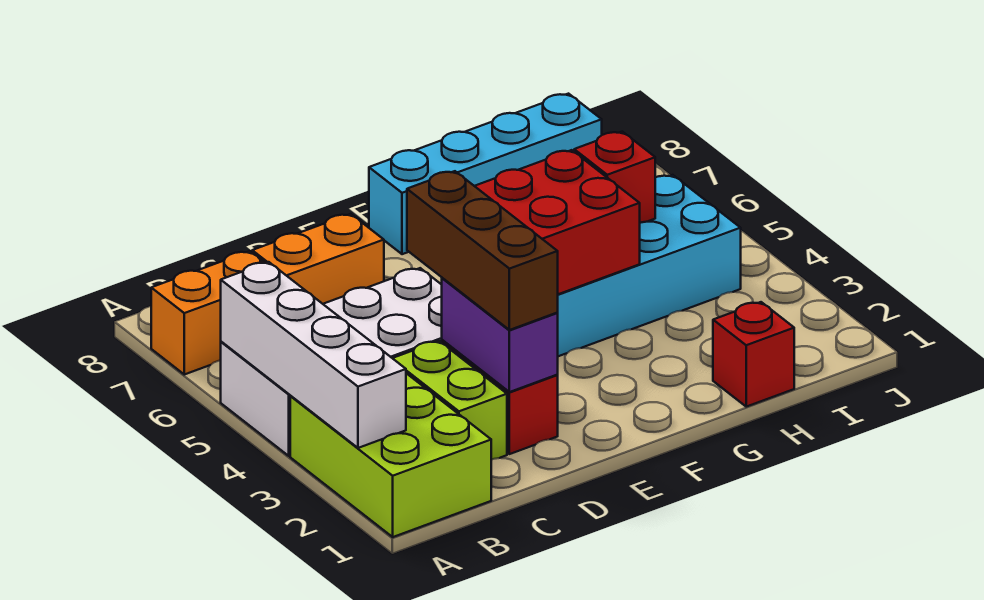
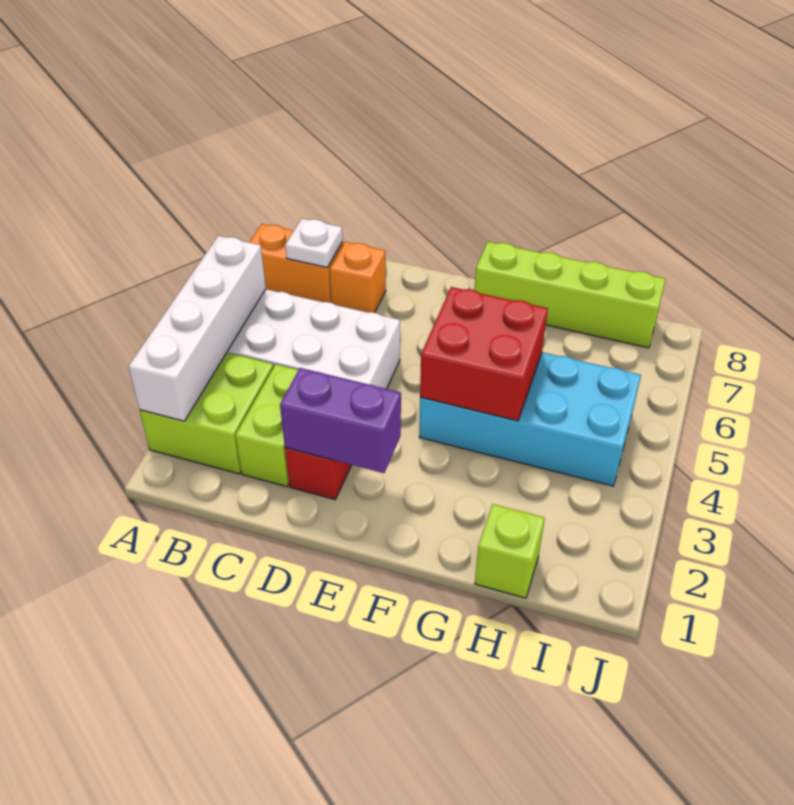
lime 2x3 brick [290,373,491,537] -> lime 2x2 brick [140,353,274,474]
none -> white 1x1 plate [285,219,343,267]
orange 1x2 brick [252,214,384,304] -> orange 1x1 brick [330,242,386,313]
purple 1x2 brick [442,278,558,392] -> purple 1x2 brick turned to [280,368,401,473]
brown 1x3 brick [407,171,558,330] -> none
cyan 1x4 brick [369,94,602,254] -> lime 1x4 brick [474,242,666,348]
red 1x1 brick [713,302,794,407] -> lime 1x1 brick [475,504,545,598]
red 1x1 brick [574,132,655,223] -> none

